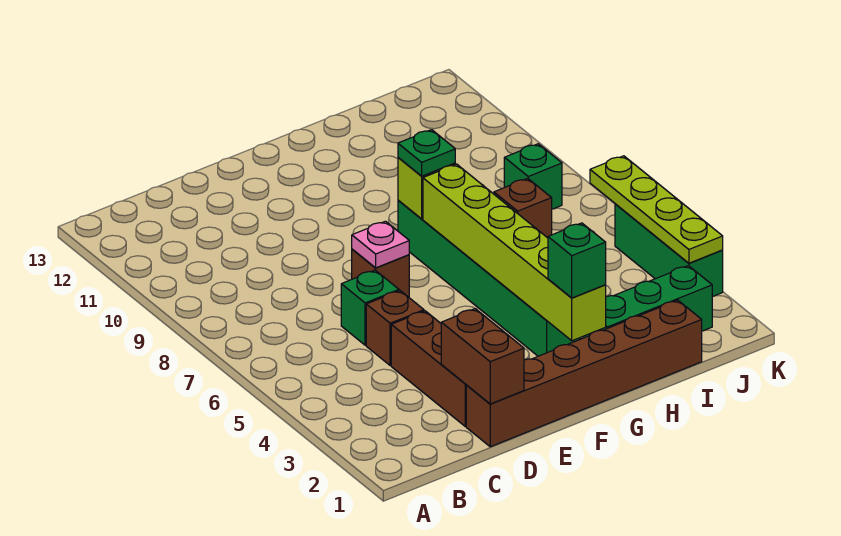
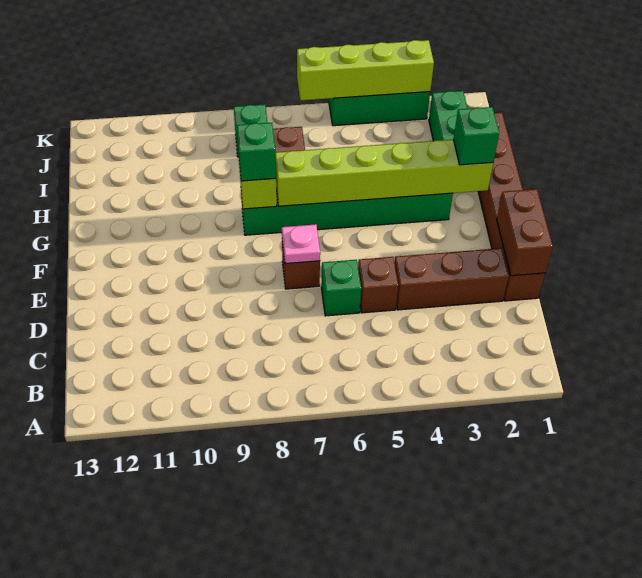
brown 1x2 brick [441,309,524,404] -> brown 1x2 brick turned to [497,189,553,276]
green 1x1 plate [398,130,455,176] -> green 1x1 brick [237,123,276,181]
lime 1x4 plate [590,156,723,263] -> lime 1x4 brick [297,40,434,100]

